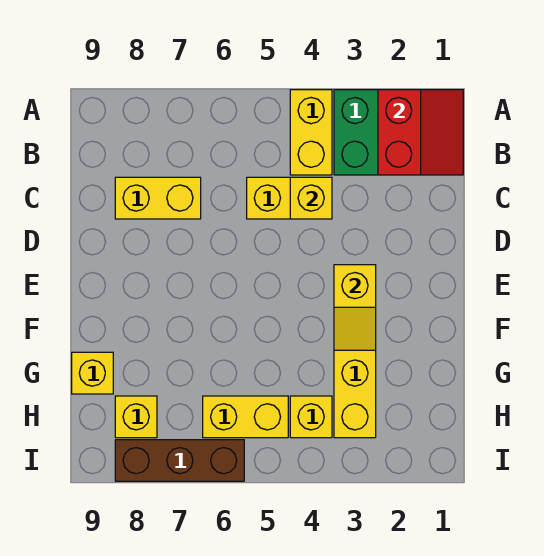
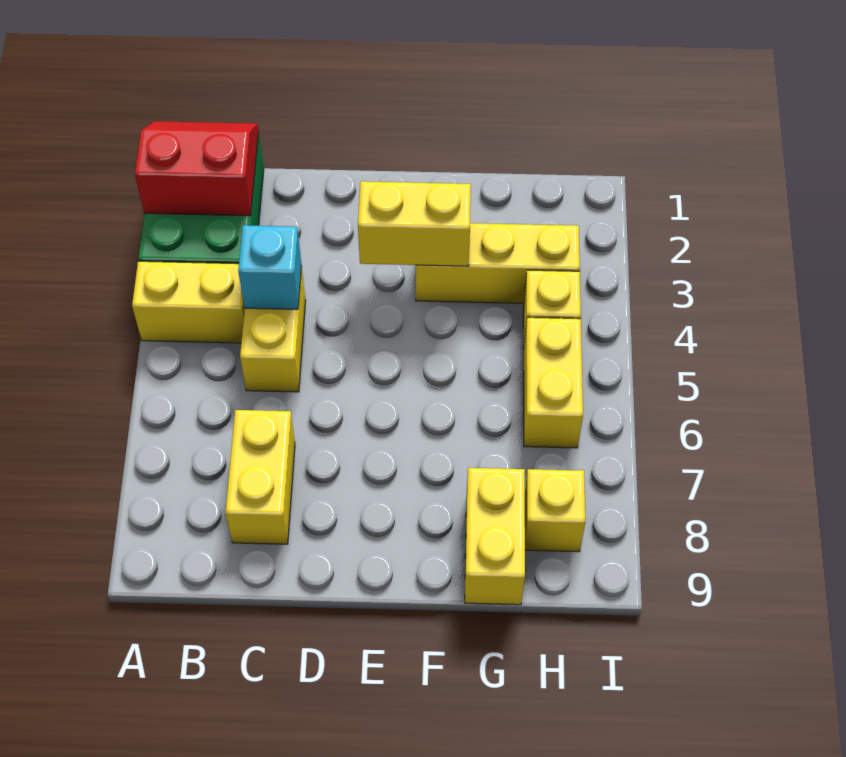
yellow 1x1 brick [290,177,332,219] -> cyan 1x1 brick [238,225,302,309]
yellow 1x2 slope [334,265,376,350] -> yellow 1x2 brick [358,181,471,266]
yellow 1x1 brick [72,352,113,394] -> yellow 1x2 brick [465,468,525,605]
brown 1x3 brick [115,440,244,481] -> none

